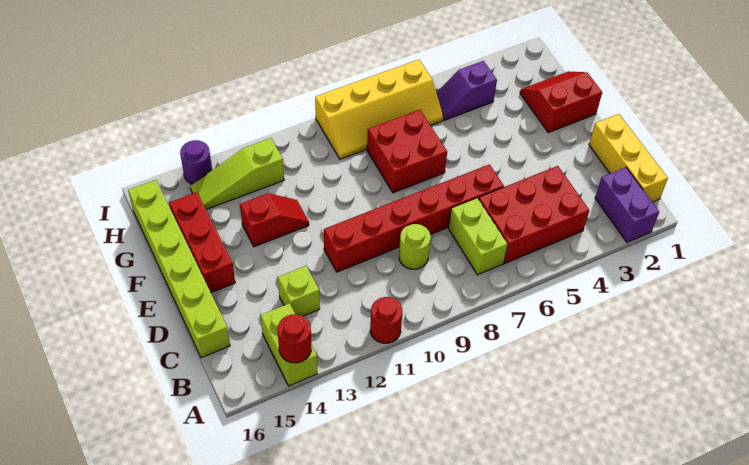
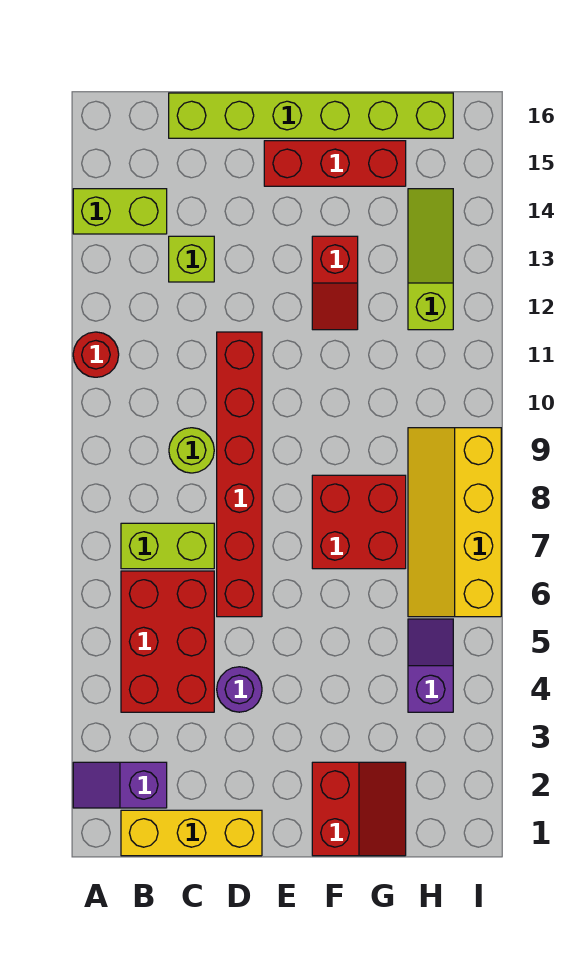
purple 1x2 brick [595,167,659,242] -> purple 1x2 slope [73,762,167,808]
red 1x1 round brick [277,314,311,363] -> none
purple 1x1 round brick [180,140,212,184] -> purple 1x1 round brick moved to [217,667,262,712]

